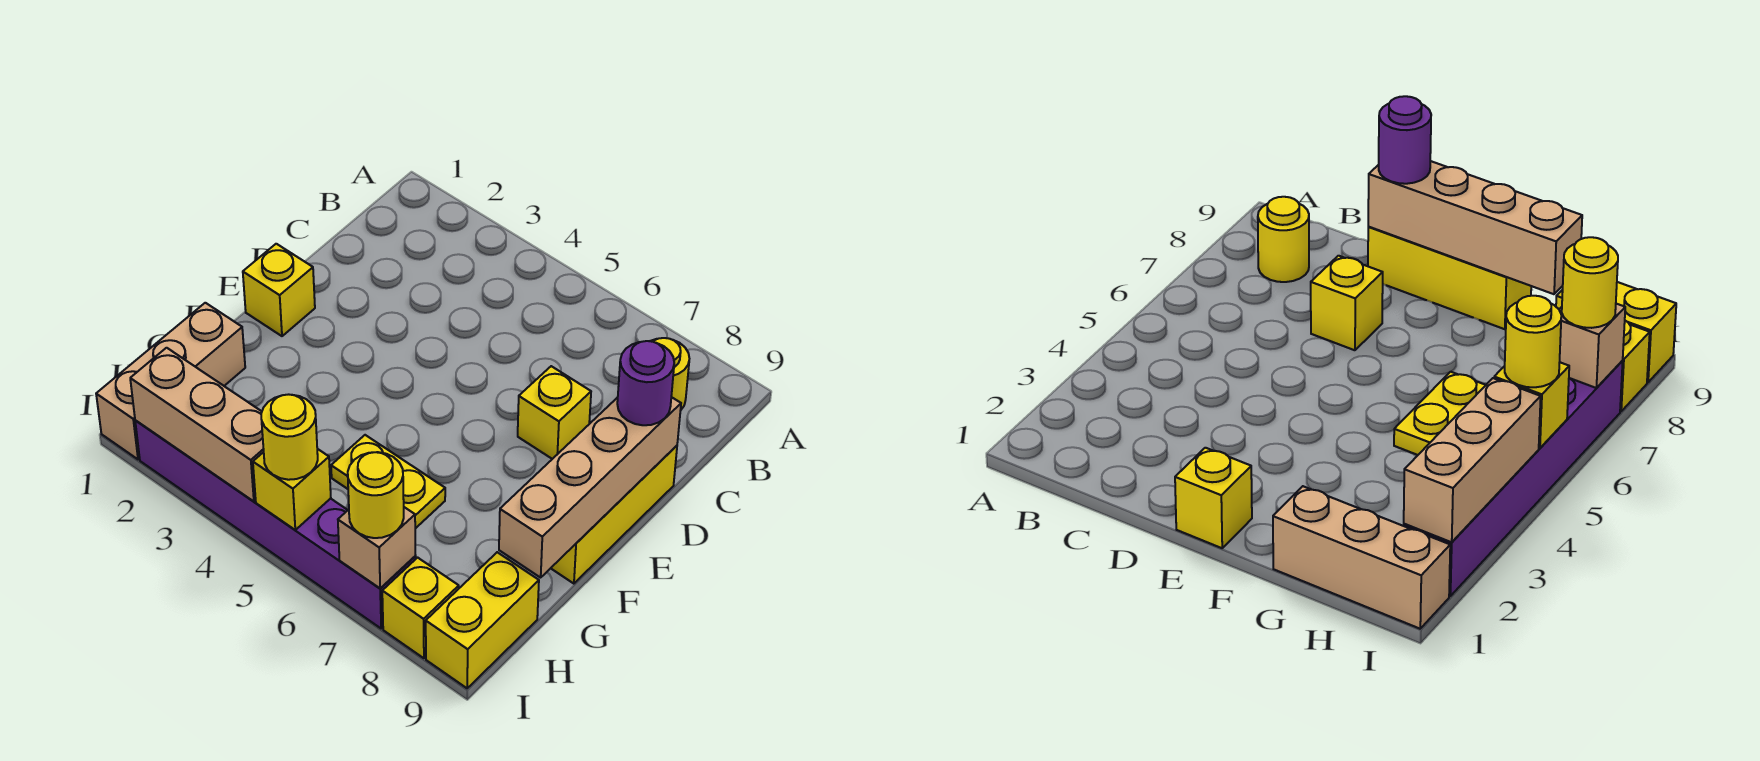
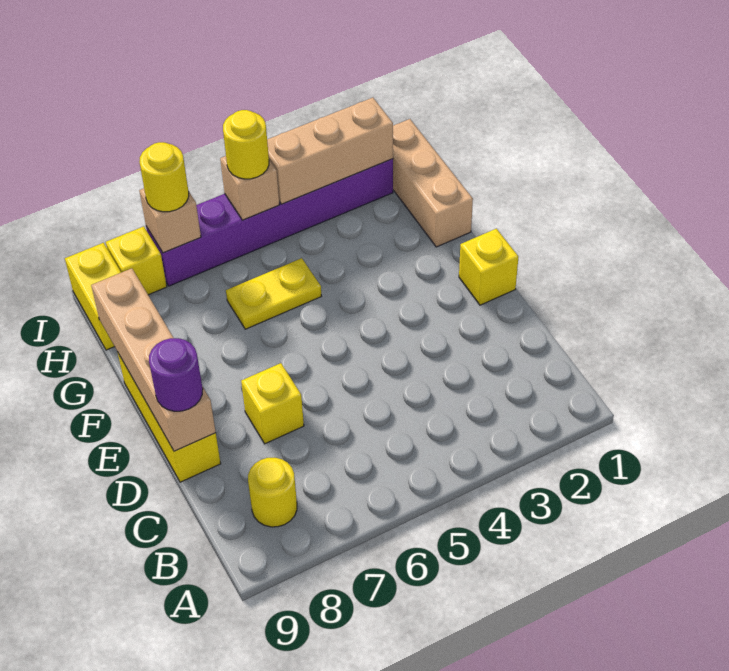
yellow 1x1 brick [253,449,331,530] -> tan 1x1 brick [220,156,279,220]

